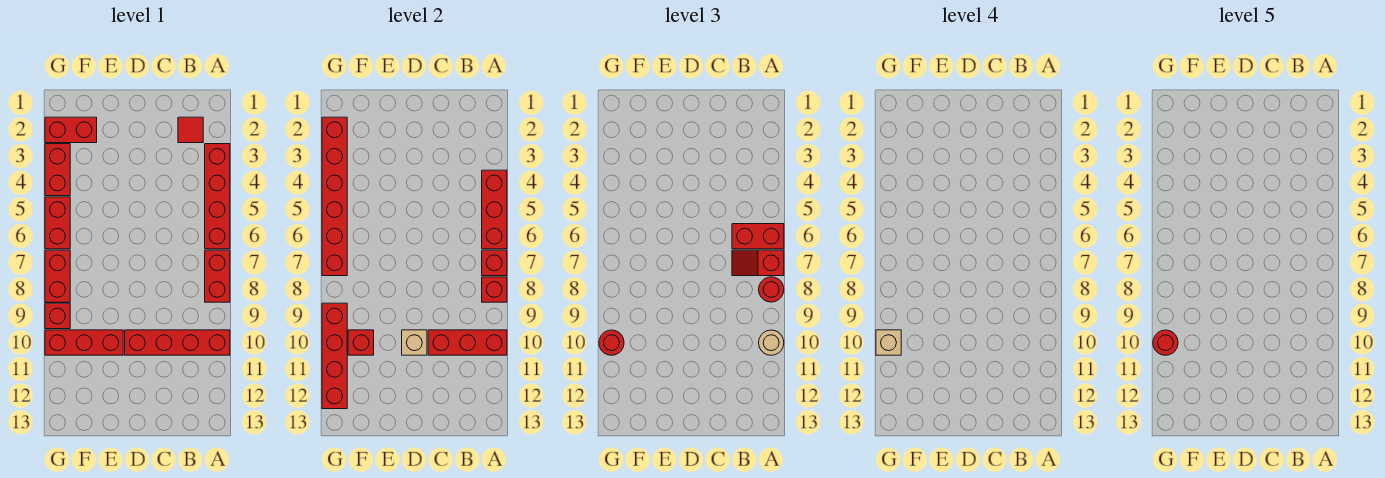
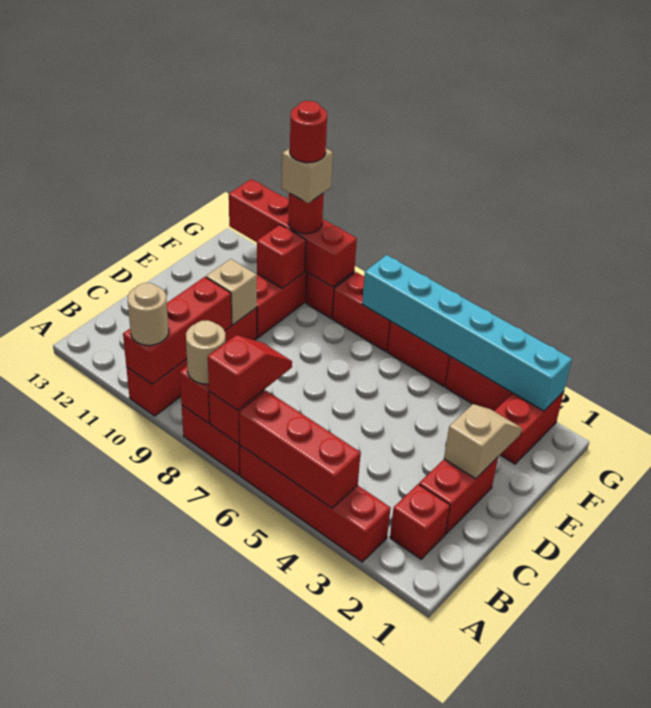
red 1x2 brick [732,224,784,249] -> red 1x2 brick moved to [419,457,498,534]
red 1x1 round brick [759,277,784,302] -> tan 1x1 round brick [186,320,226,384]
red 1x1 tile [178,117,203,143] -> red 1x1 brick [390,484,450,559]
none -> tan 1x2 slope [444,404,522,479]
red 1x6 brick [322,117,347,276] -> cyan 1x6 brick [362,255,572,411]

